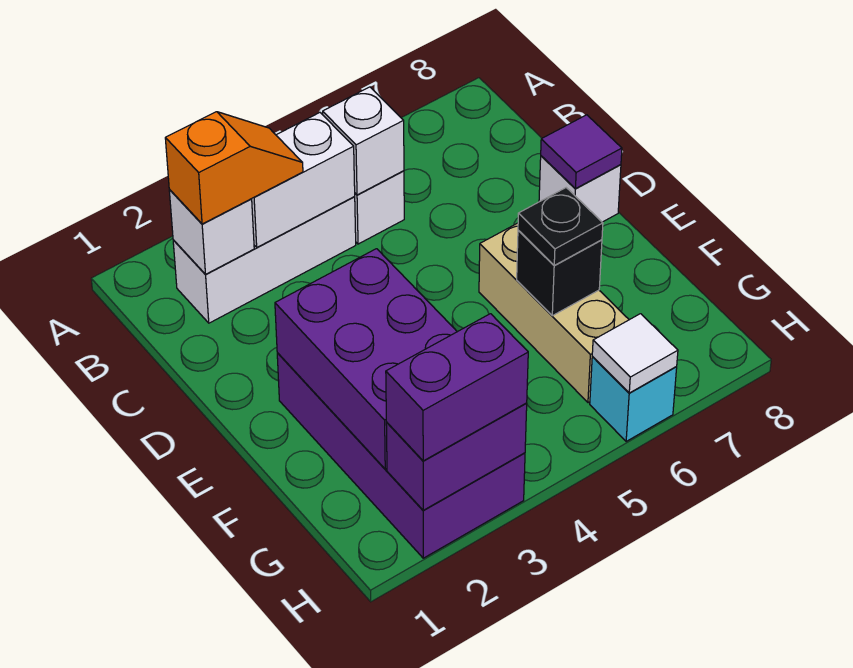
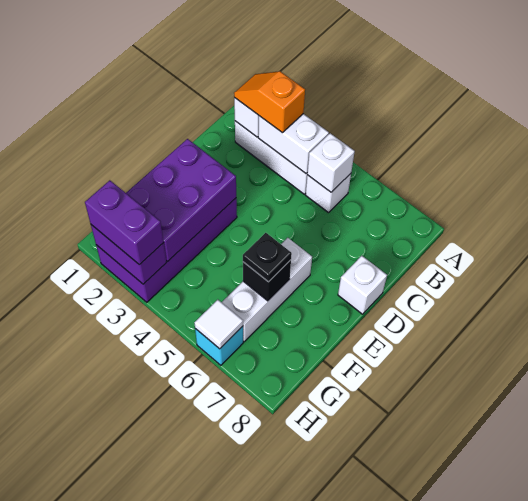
orange 1x2 slope [165,112,303,224] -> orange 1x2 slope turned to [234,71,305,133]
purple 1x1 tile [541,115,622,189] -> none
tan 1x3 brick [479,223,629,403] -> white 1x3 brick [222,238,312,342]

